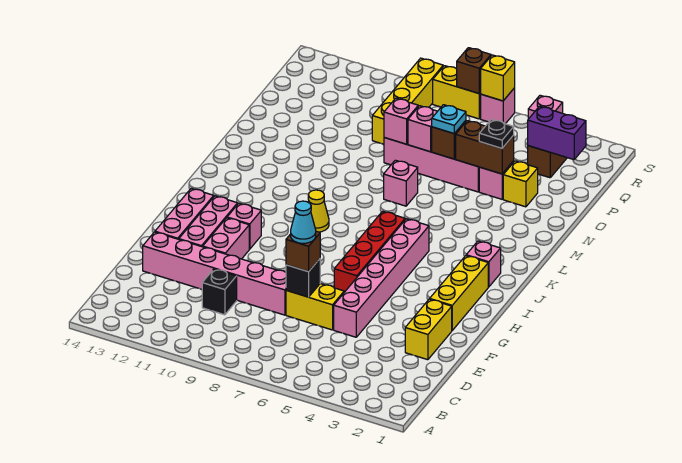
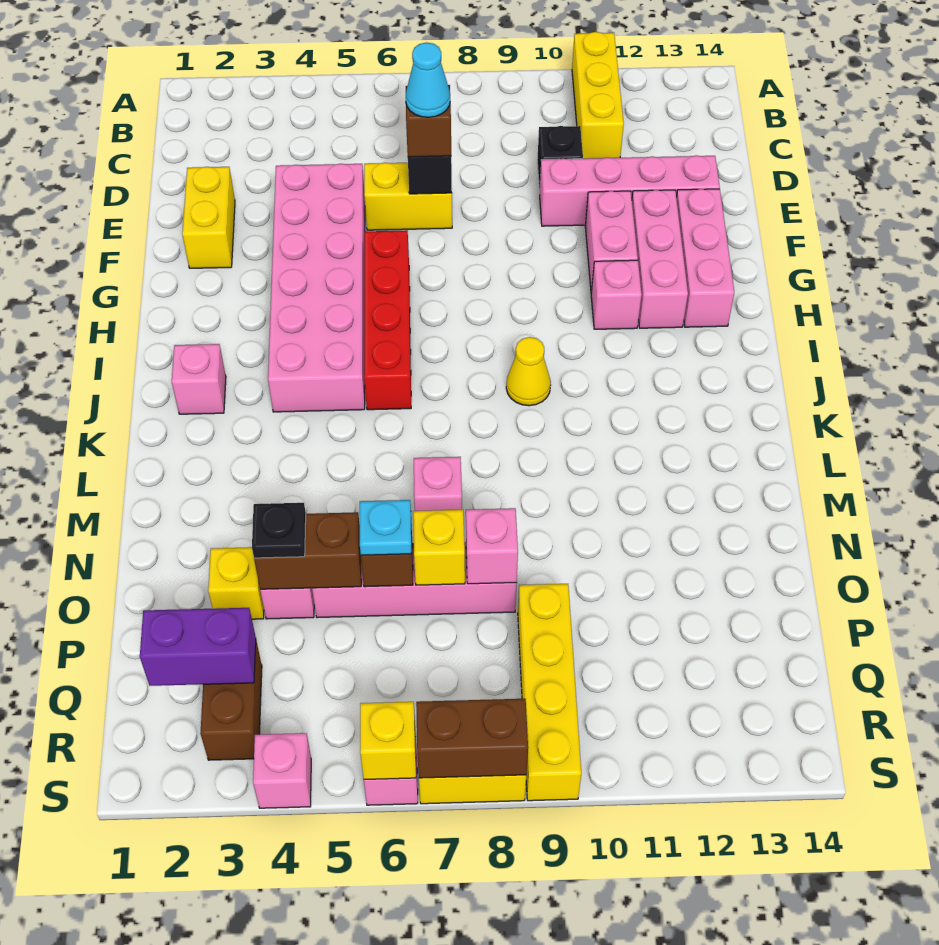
pink 1x6 brick [334,219,429,337] -> pink 2x6 brick [268,164,365,412]
pink 1x6 brick [143,232,286,315] -> pink 1x4 brick [539,155,720,226]
yellow 1x3 brick [430,256,488,330] -> yellow 1x3 brick moved to [572,32,624,159]
pink 1x1 brick [408,106,438,152] -> yellow 1x1 brick [413,510,465,585]
brown 1x1 brick [457,48,491,93] -> brown 1x2 brick [416,699,528,778]

